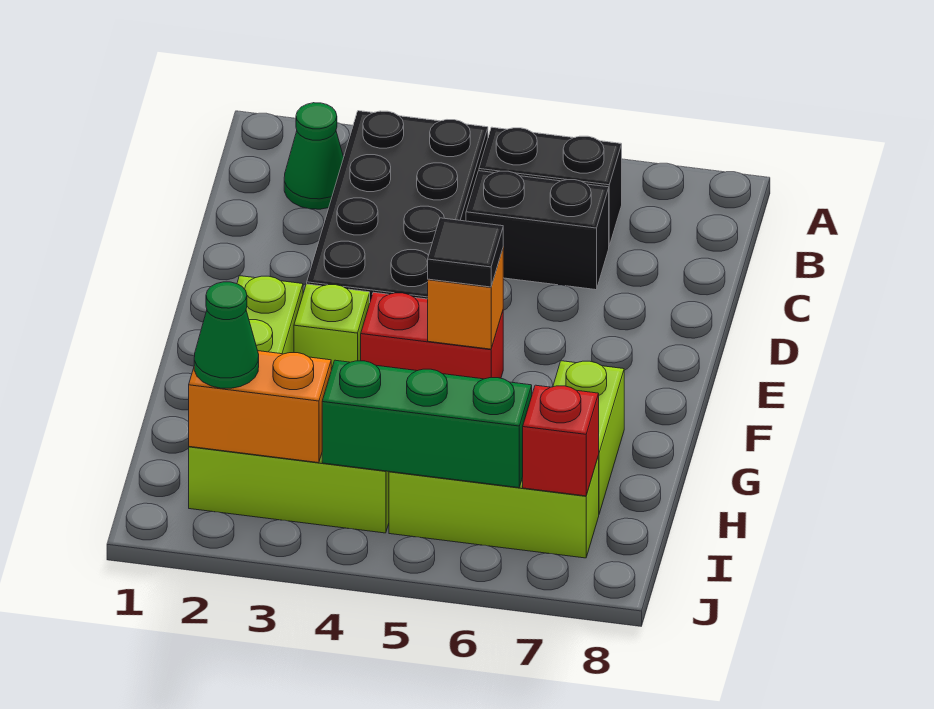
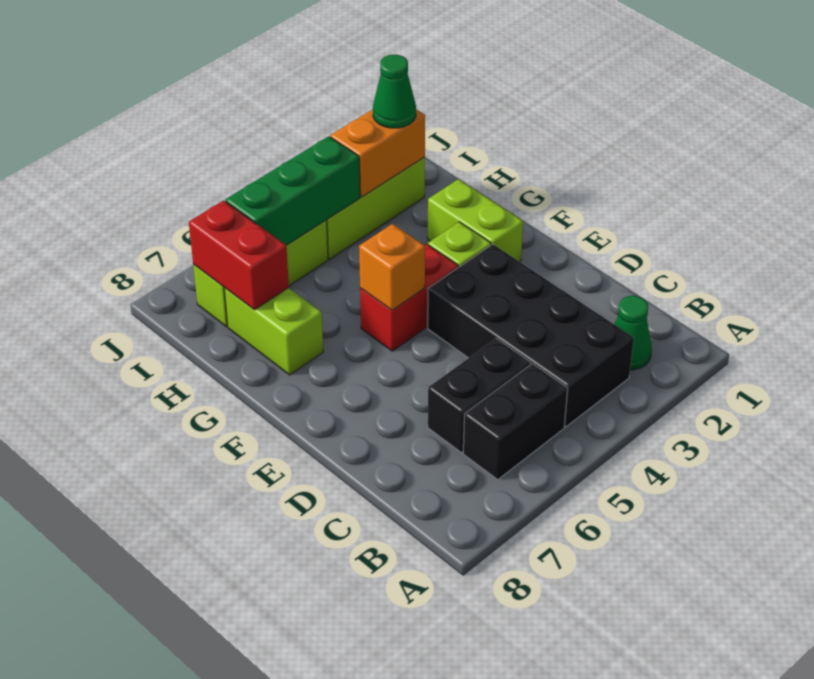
black 1x1 tile [428,218,503,287] -> none
red 1x1 brick [523,385,599,496] -> red 1x2 brick [189,200,289,310]

